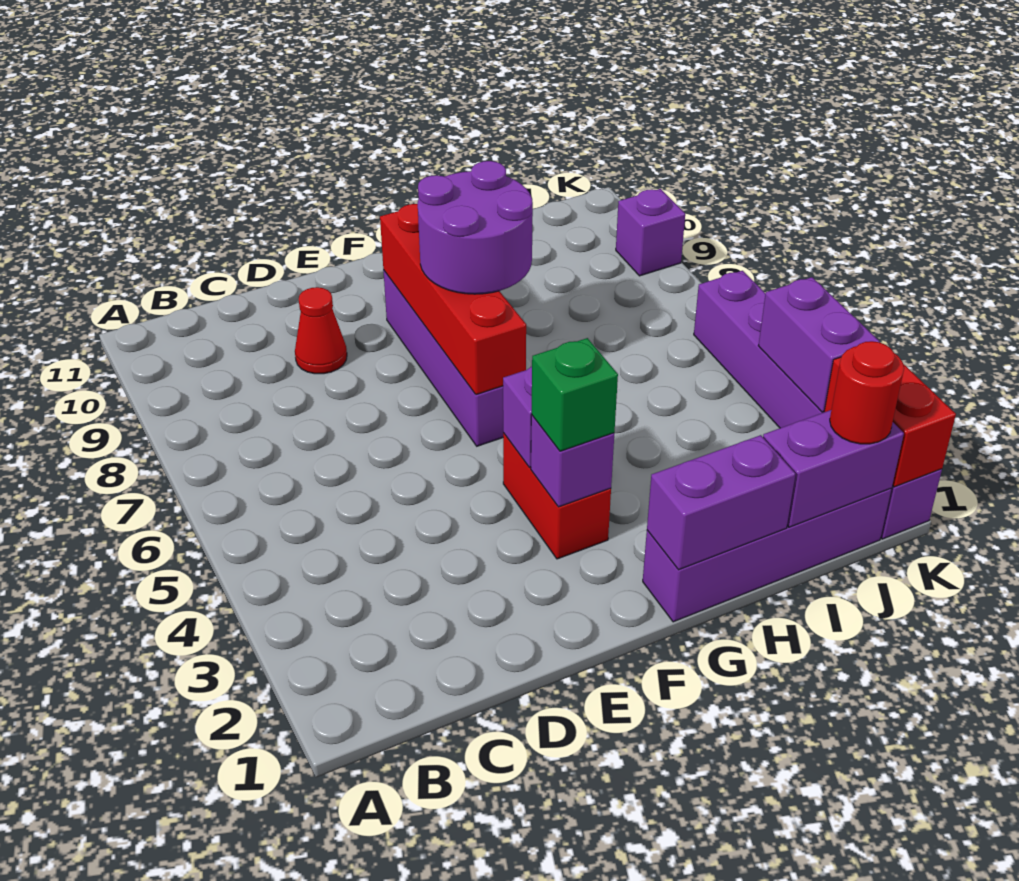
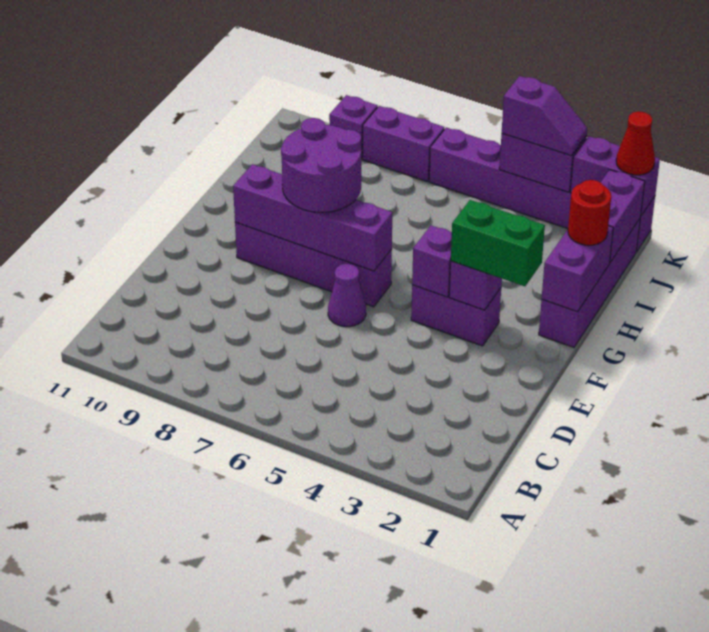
red 1x1 cone [295,287,347,374] -> red 1x1 cone moved to [616,111,655,175]
none -> purple 1x1 cone [328,264,366,327]
red 1x2 brick [503,433,611,559] -> purple 1x2 brick [411,285,501,346]
green 1x1 brick [532,338,618,451] -> green 1x2 brick [451,200,545,286]
red 1x4 brick [380,204,526,395] -> purple 1x4 brick [233,164,392,271]
red 1x1 round brick [830,341,904,444] -> red 1x1 round brick moved to [568,180,611,245]
red 1x2 brick [824,357,956,487] -> purple 1x2 brick [570,136,660,216]
none -> purple 1x2 slope [502,76,587,156]
none -> purple 1x2 brick [362,106,444,181]

